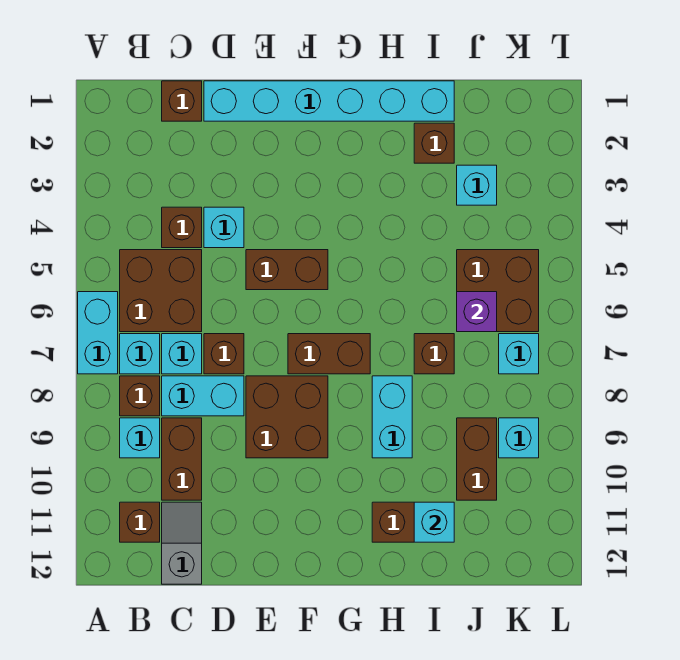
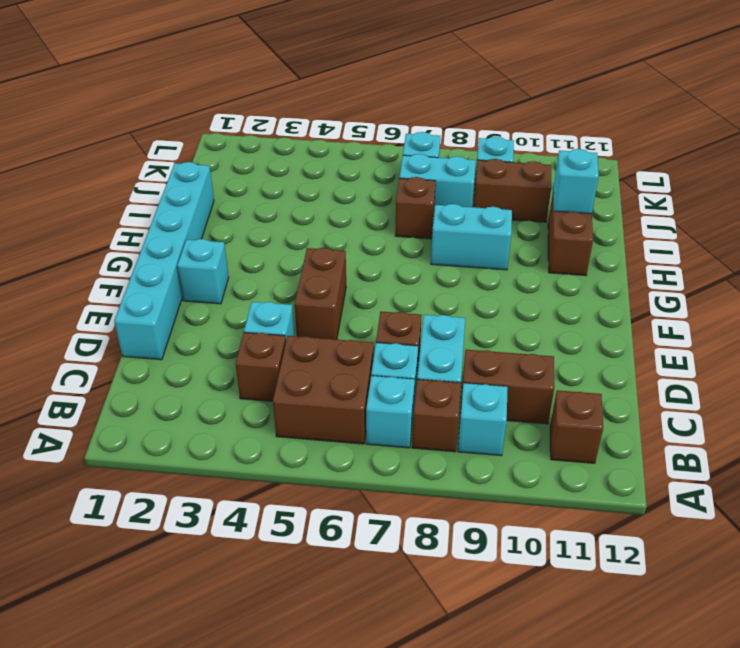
cyan 1x2 brick [78,292,118,374] -> cyan 1x2 brick moved to [400,154,476,210]
brown 1x1 brick [162,81,202,121] -> none
grey 1x2 slope [162,502,202,584] -> none
brown 2x2 brick [246,376,328,458] -> none
brown 1x2 brick [288,334,370,374] -> none
brown 1x1 brick [414,123,454,163] -> none
cyan 1x1 brick [457,165,497,205] -> cyan 1x1 brick moved to [177,239,229,304]
brown 2x2 brick [457,250,539,332] -> none
purple 1x1 brick [457,292,497,332] -> none

